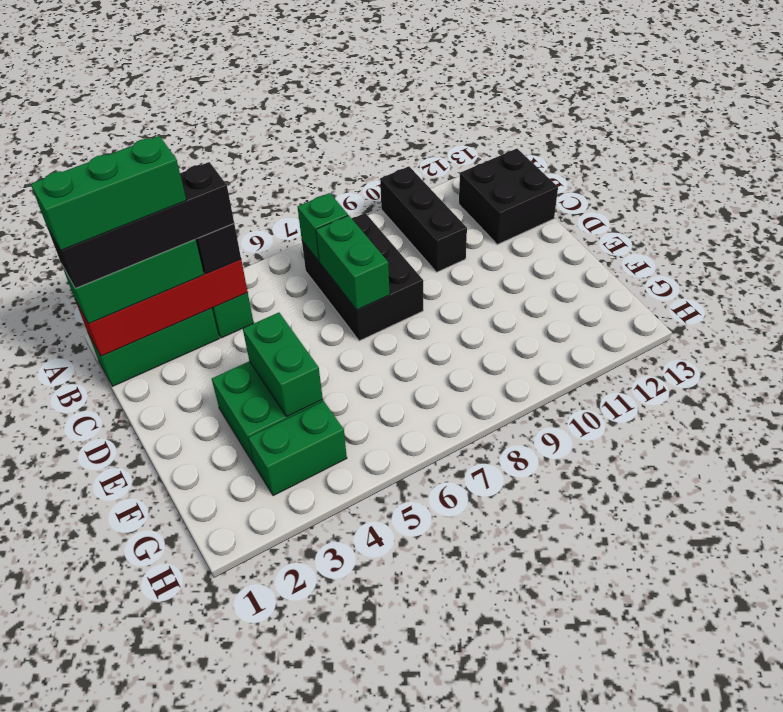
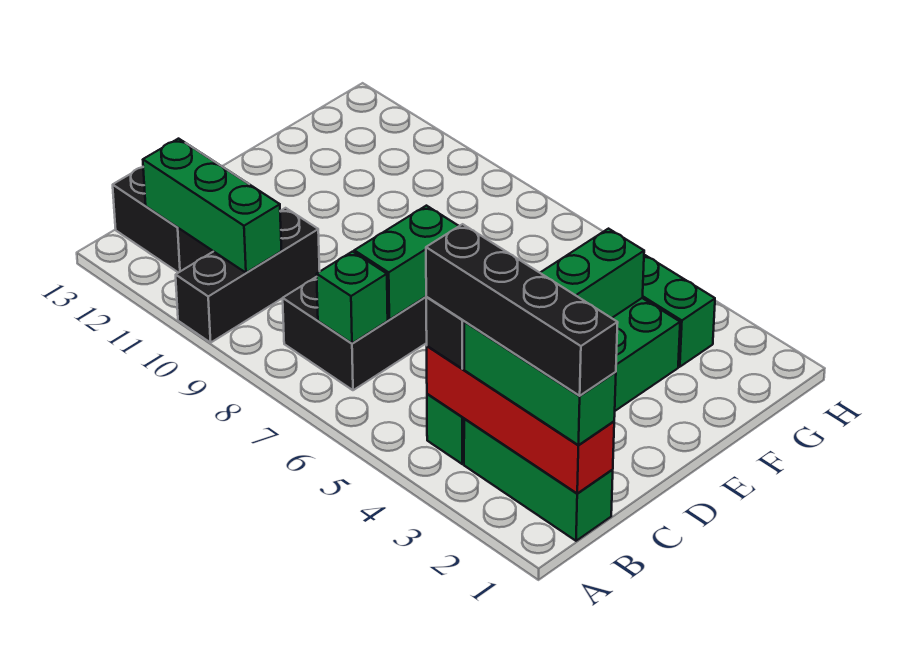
green 1x3 brick [31,136,186,250] -> green 1x3 brick moved to [143,139,282,273]

